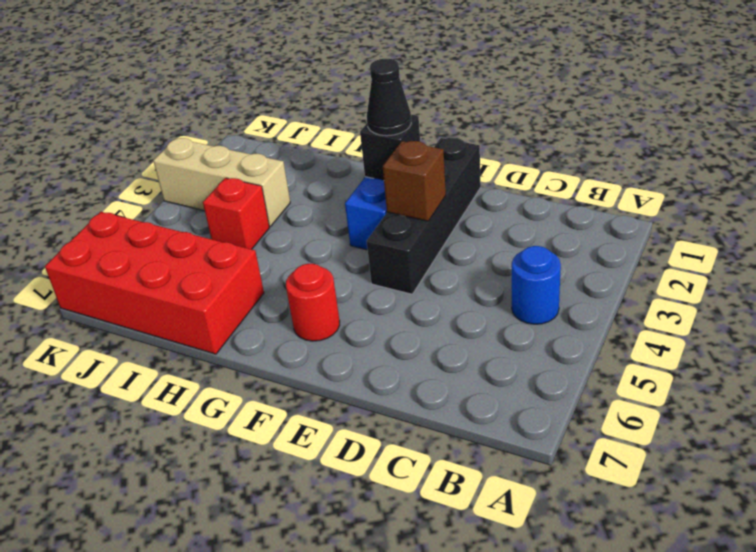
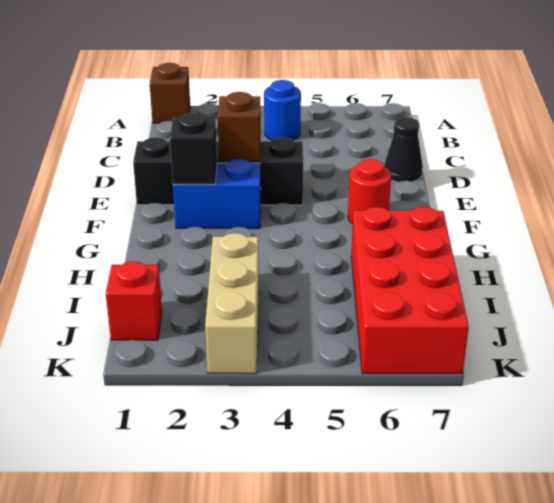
none -> brown 1x1 brick [150,63,190,123]
black 1x1 cone [367,59,411,136] -> black 1x1 cone moved to [384,117,423,182]
red 1x1 brick [203,178,270,249] -> red 1x1 brick moved to [106,261,162,340]

